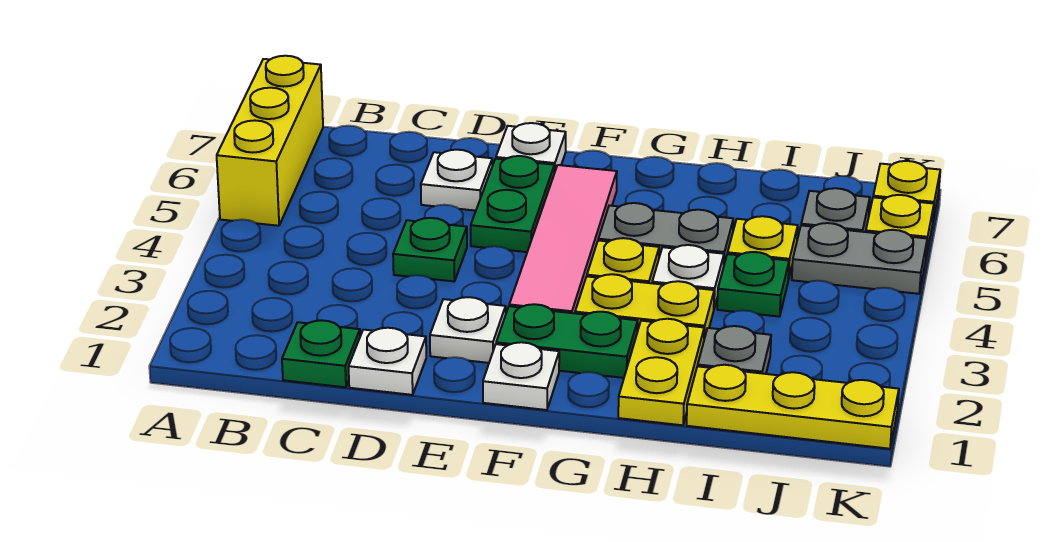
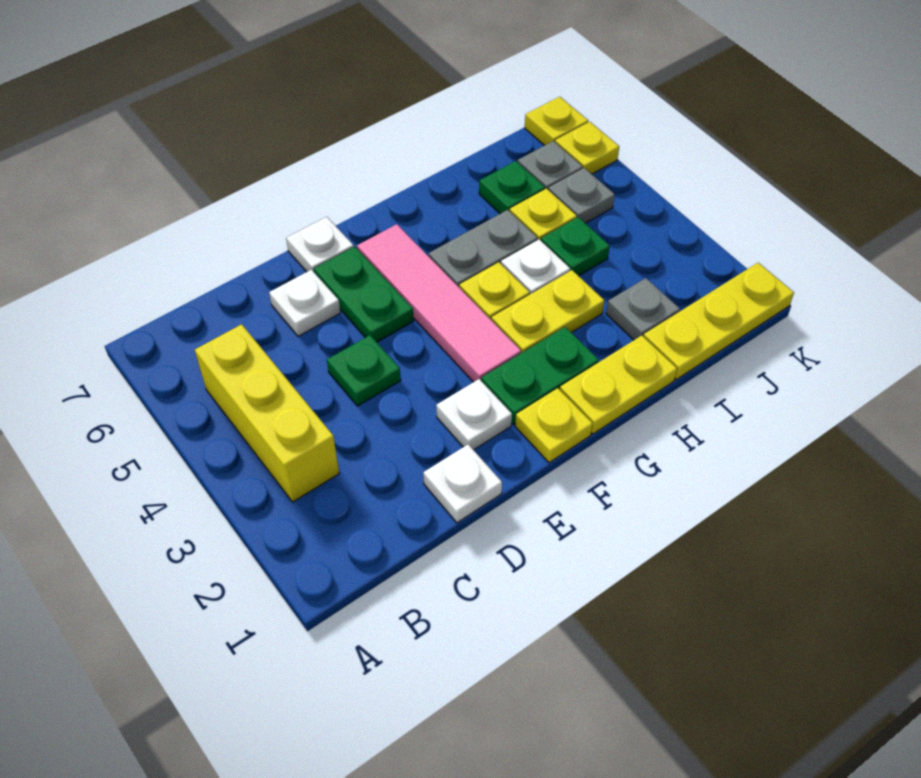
yellow 1x3 brick [217,56,323,226] -> yellow 1x3 brick moved to [195,324,339,502]
green 1x1 plate [282,320,360,387] -> green 1x1 plate moved to [479,161,545,214]
white 1x1 plate [483,342,559,410] -> yellow 1x1 plate [515,388,593,463]
yellow 1x2 plate [618,319,704,425] -> yellow 1x2 plate turned to [560,335,677,434]
grey 1x2 plate [792,223,927,294] -> grey 1x1 plate [548,168,615,223]

